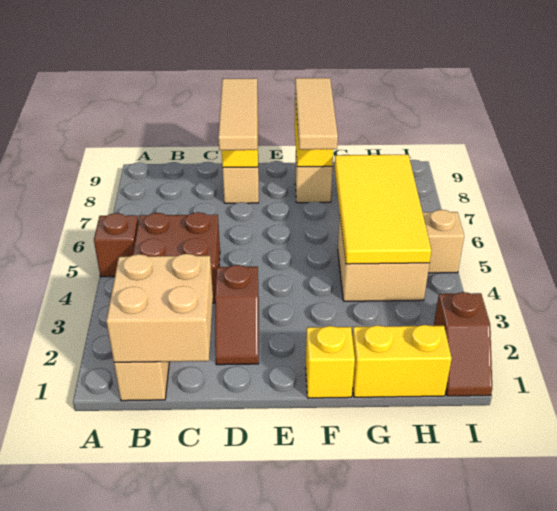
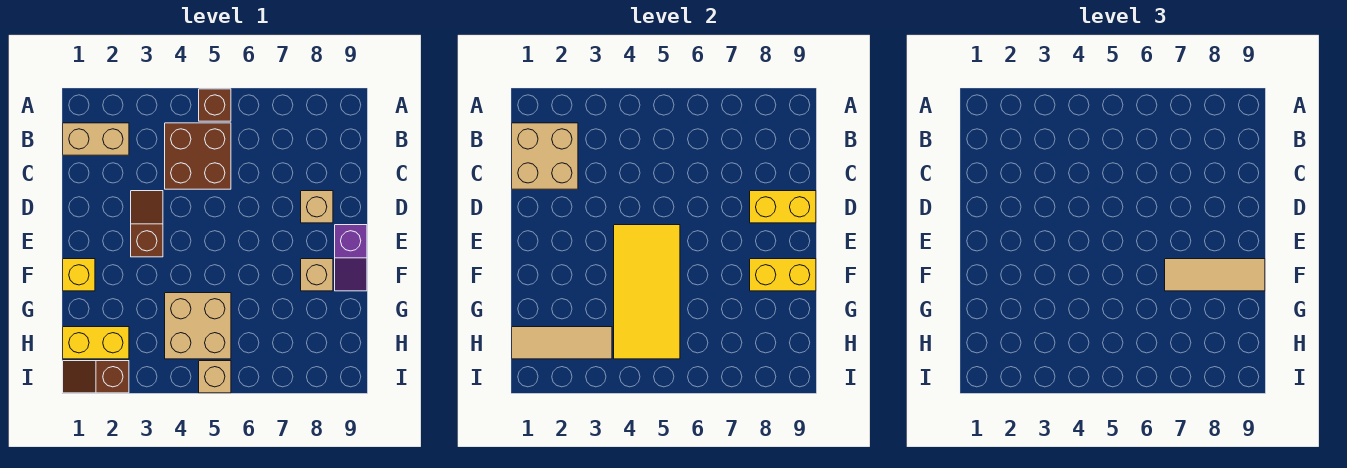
brown 1x2 slope [215,265,259,365] -> brown 1x2 slope turned to [131,191,163,257]
tan 1x3 tile [218,78,257,150] -> tan 1x3 tile moved to [512,327,612,359]
none -> purple 1x2 slope [335,225,367,291]
yellow 1x2 brick [352,325,452,397] -> yellow 1x2 brick turned to [63,327,129,359]
yellow 2x4 tile [334,155,432,264] -> yellow 2x4 tile turned to [614,225,680,359]

